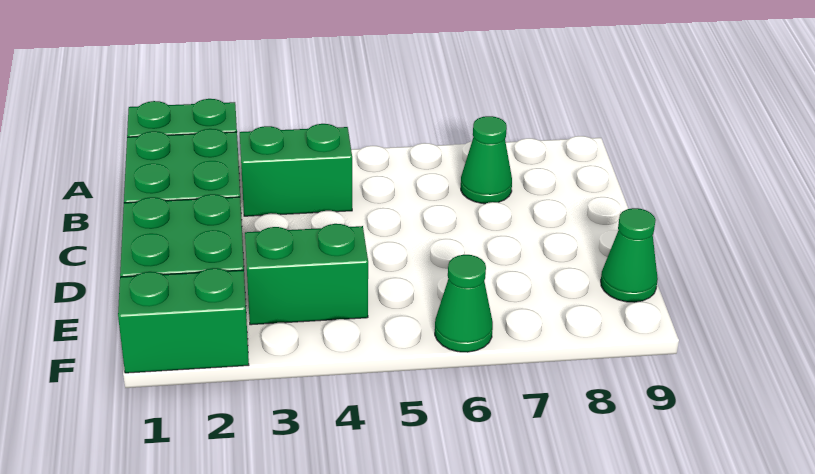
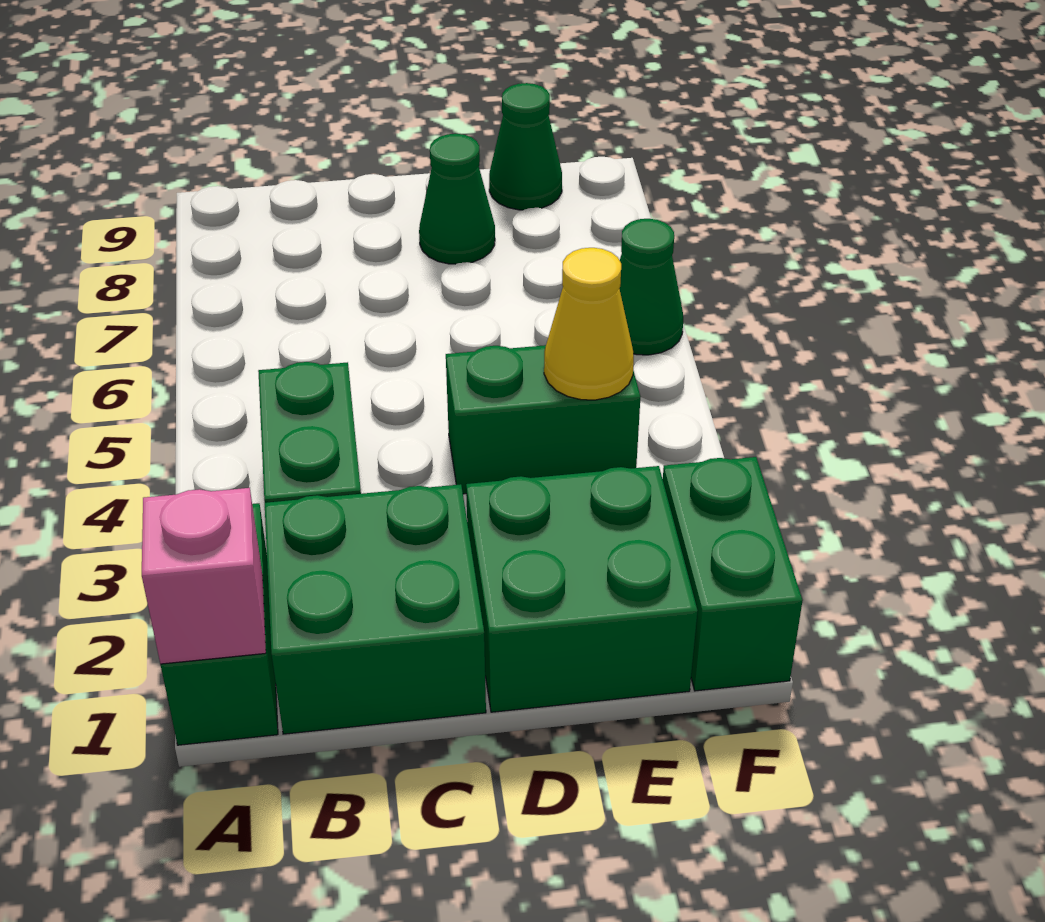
none -> pink 1x1 brick [142,488,266,664]
green 1x1 cone [461,116,512,204] -> green 1x1 cone moved to [419,134,495,264]
green 1x2 brick [245,224,368,325] -> green 1x2 brick turned to [446,345,640,494]
none -> yellow 1x1 cone [544,248,634,400]

